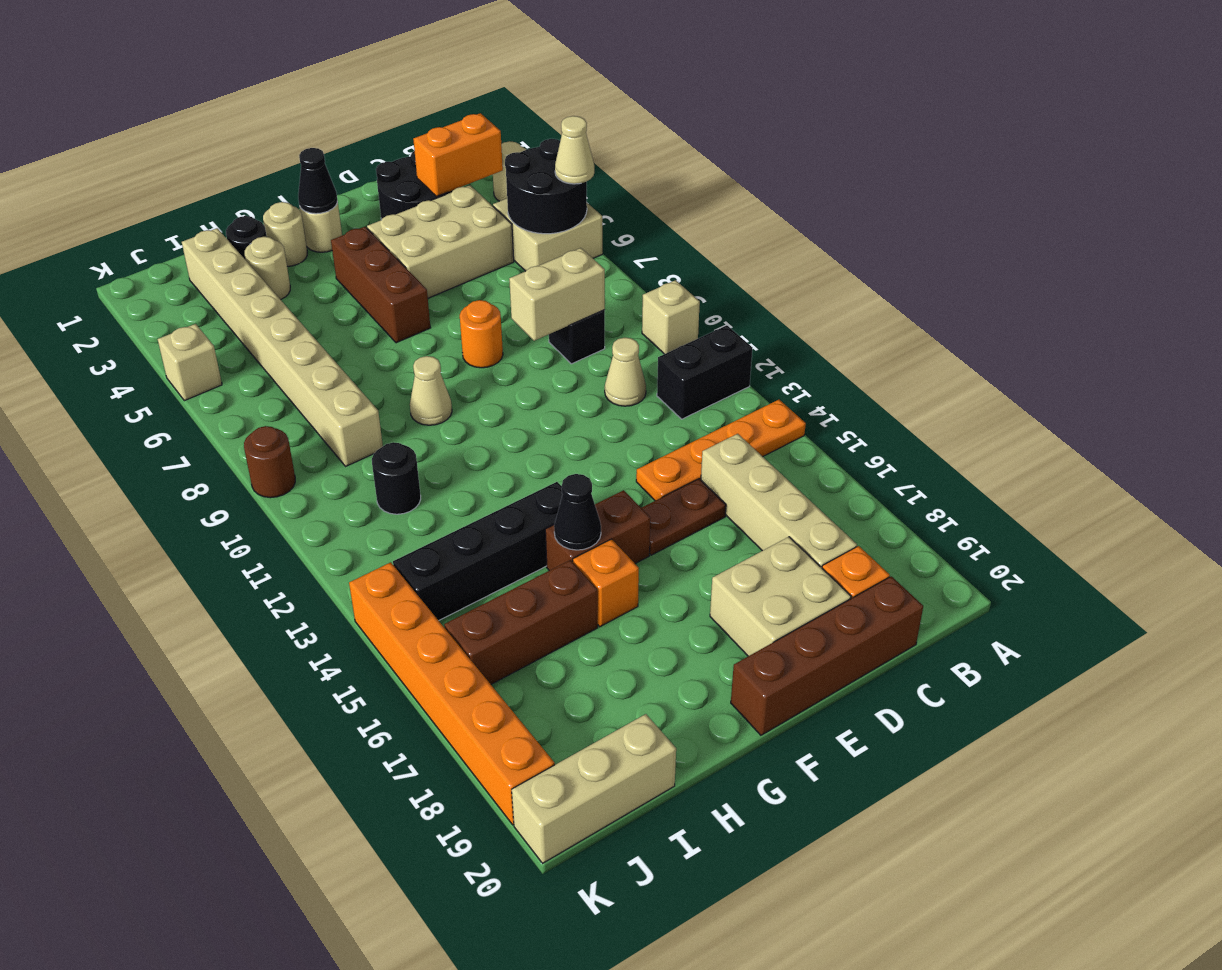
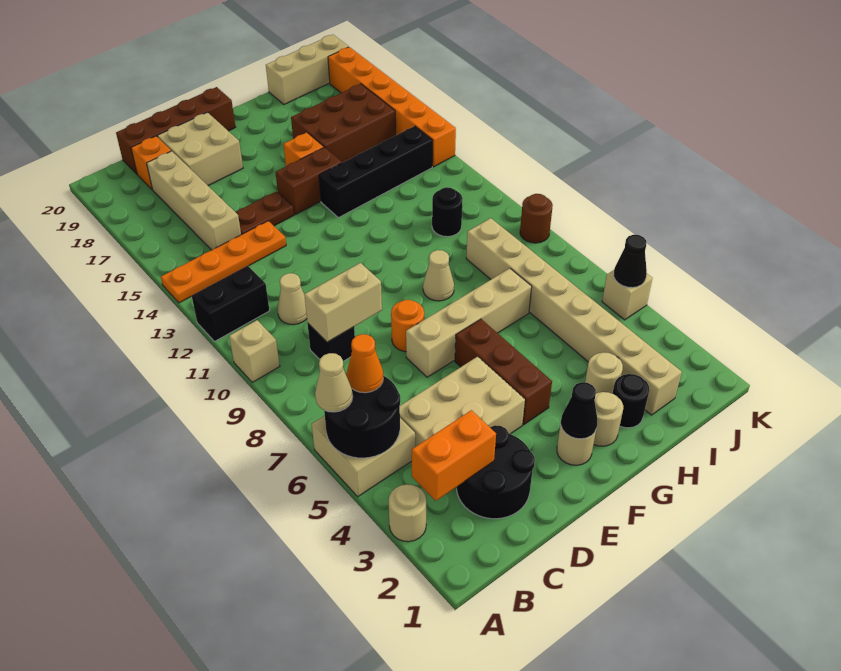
none -> orange 1x1 cone [346,334,383,393]
none -> tan 1x4 brick [406,268,532,377]
black 1x1 cone [554,474,601,550] -> black 1x1 cone moved to [614,235,647,288]
brown 1x3 brick [444,560,598,684] -> brown 2x3 brick [291,84,396,163]

